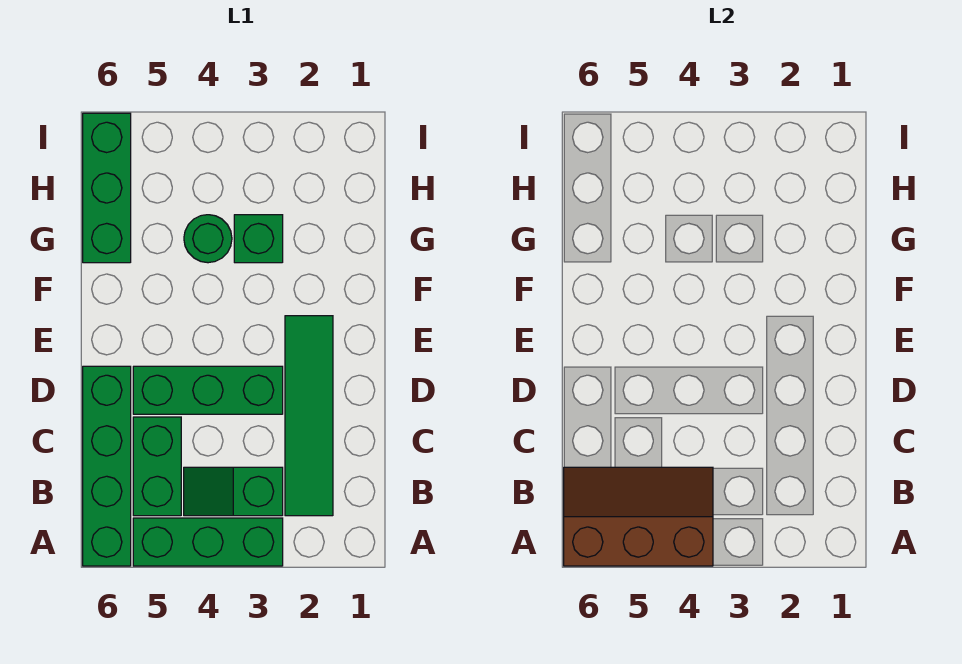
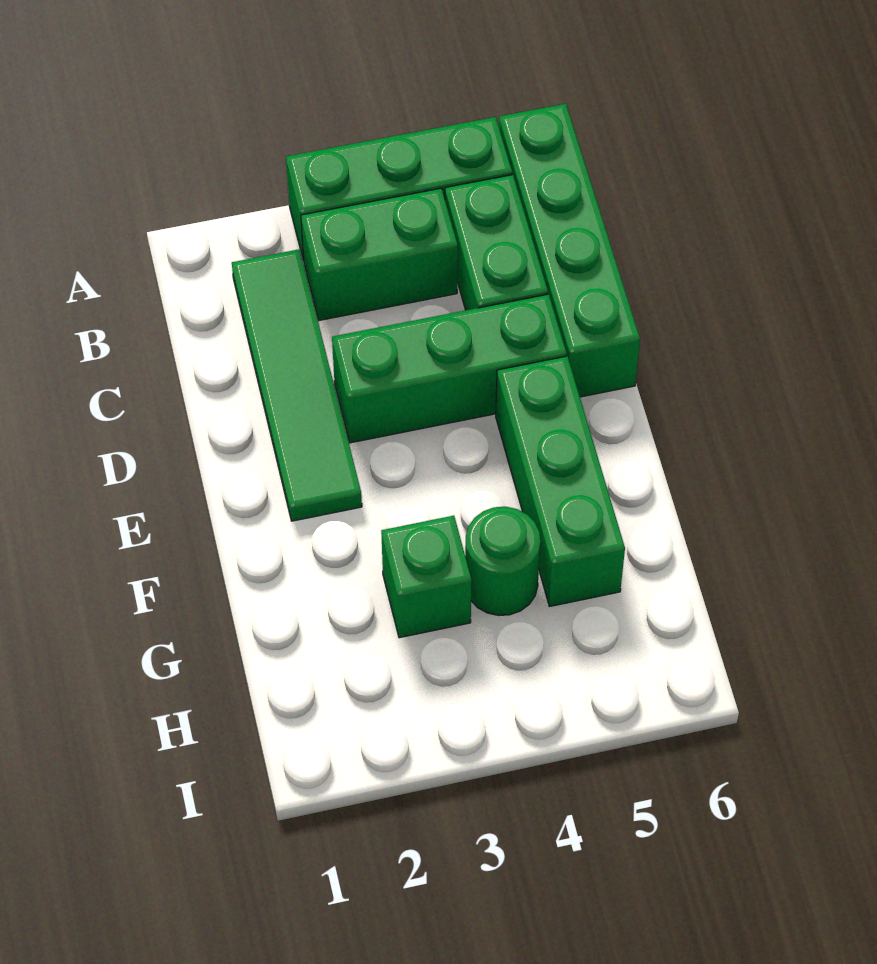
brown 2x3 slope [564,467,713,566] -> none
green 1x2 slope [184,467,283,516] -> green 1x2 brick [301,188,458,320]
green 1x3 brick [83,113,131,263] -> green 1x3 brick moved to [496,356,625,606]

